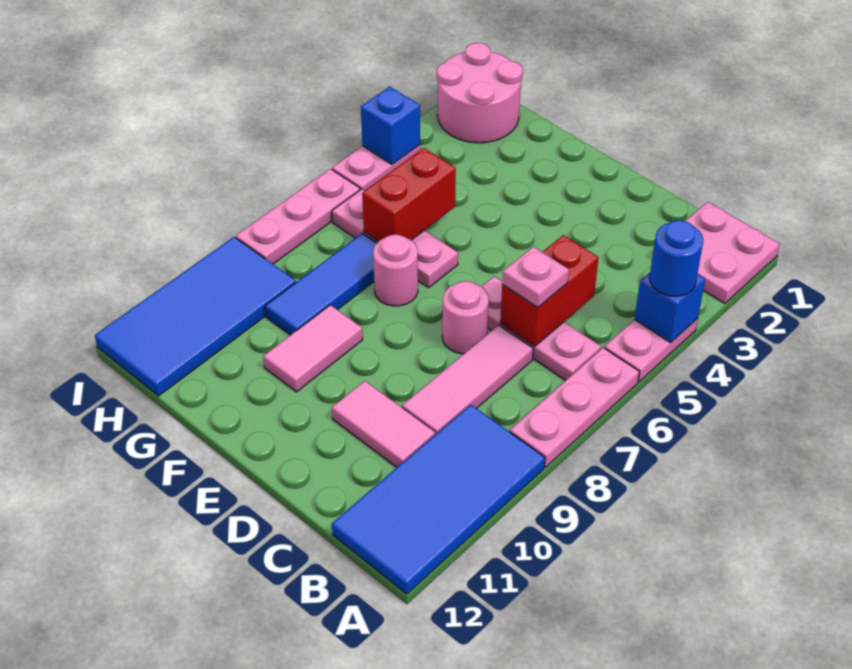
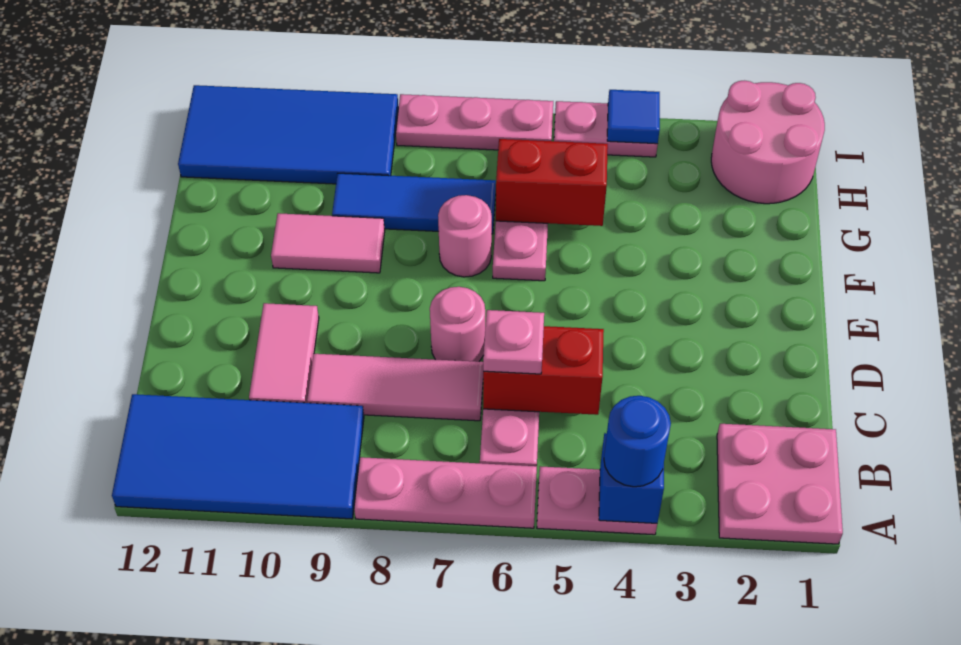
blue 1x1 brick [361,87,420,164] -> blue 1x1 tile [607,90,660,144]

